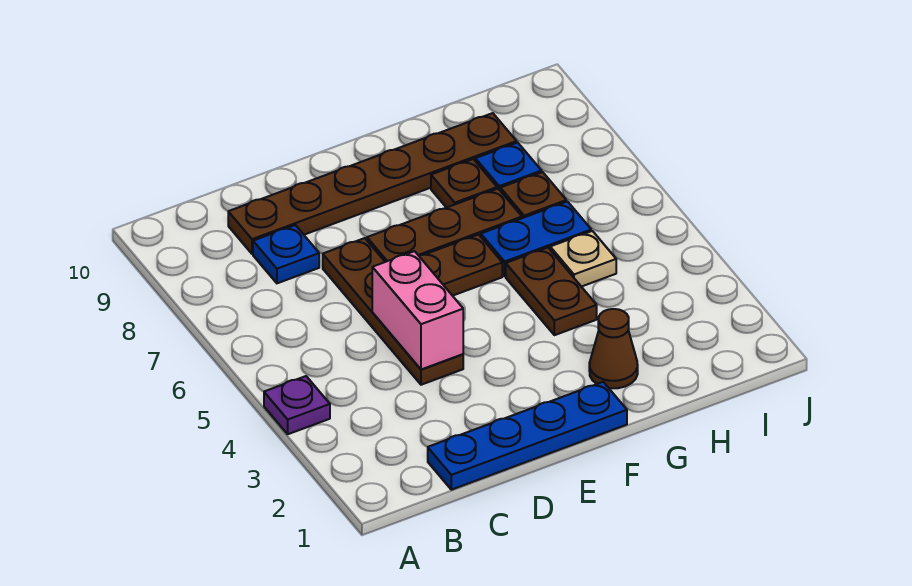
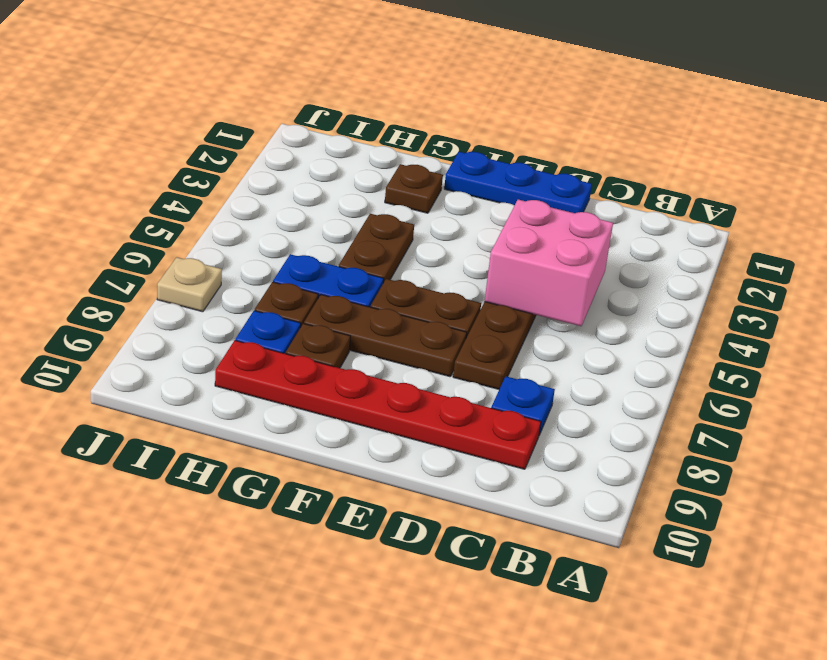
purple 1x1 plate [264,376,330,434] -> none
blue 1x4 plate [428,382,627,490] -> blue 1x3 plate [444,152,592,213]
brown 1x6 plate [228,113,517,254] -> red 1x6 plate [215,340,541,469]
pink 1x2 brick [372,251,463,370] -> pink 2x2 brick [485,199,613,326]
brown 1x1 cone [589,309,638,388] -> brown 1x1 plate [385,164,443,213]
tan 1x1 plate [550,231,616,287] -> tan 1x1 plate moved to [157,257,222,312]

